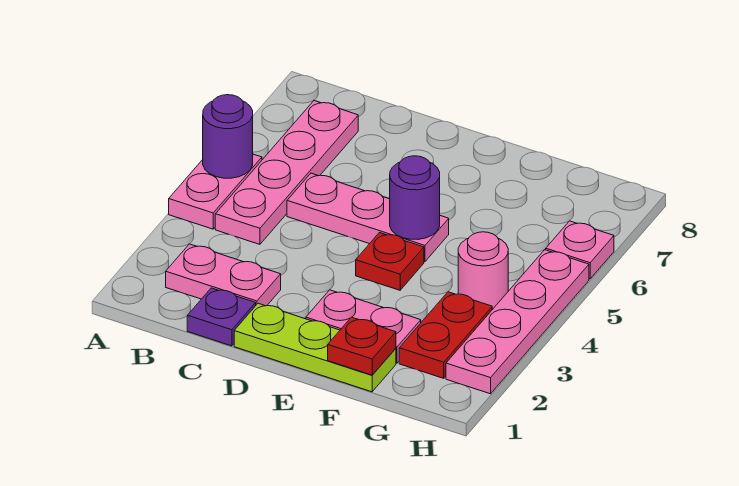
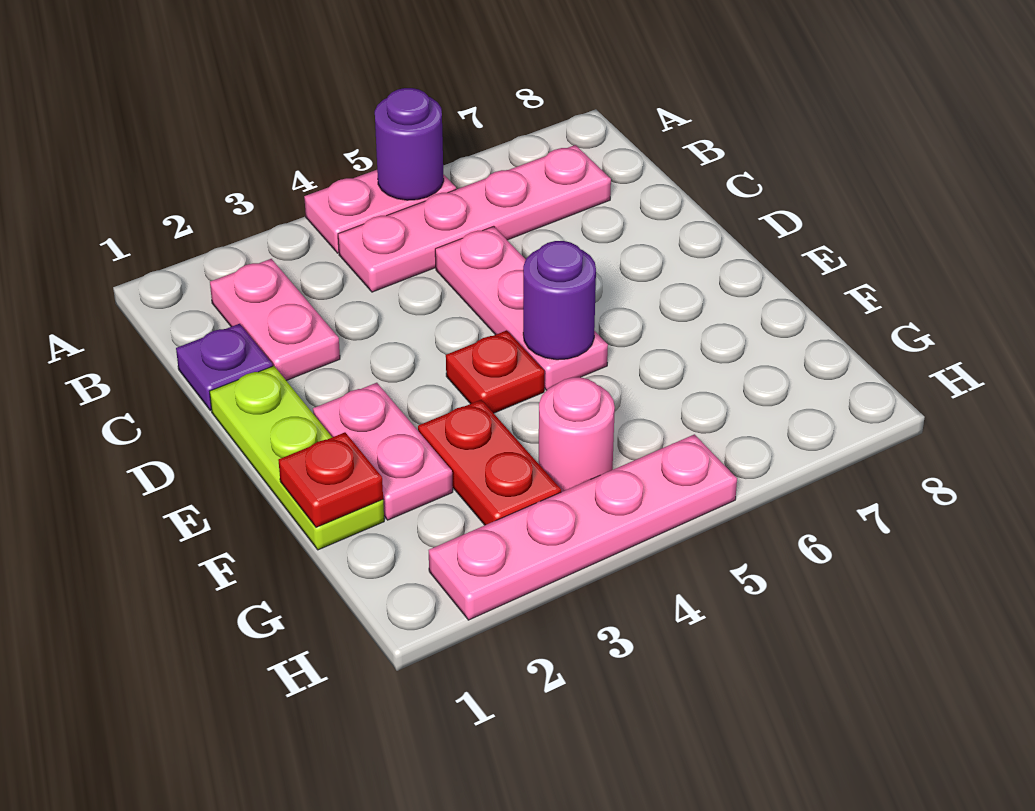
red 1x2 plate [399,292,492,378] -> red 1x2 plate turned to [418,400,561,525]
pink 1x1 plate [546,221,614,279] -> none

